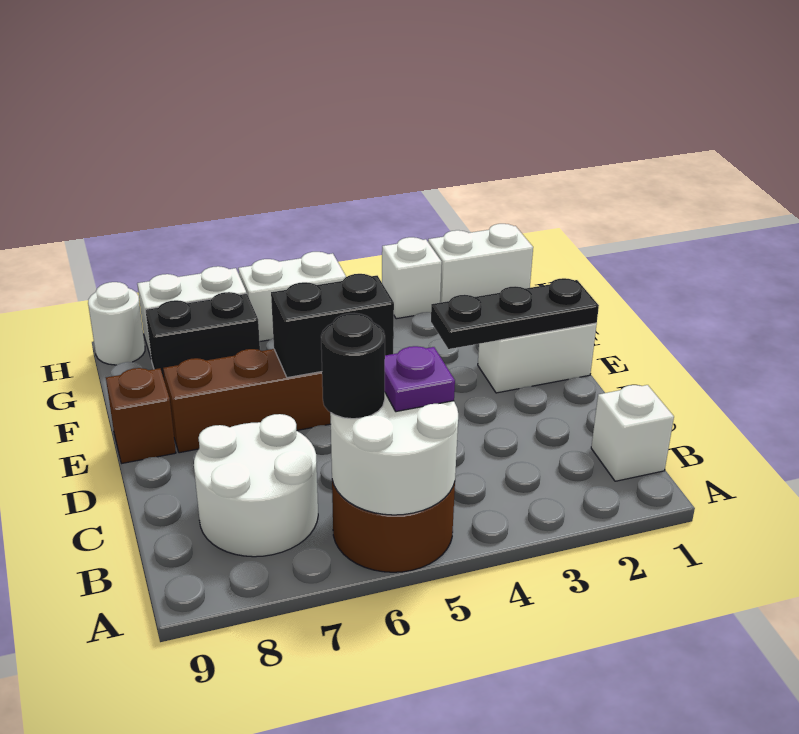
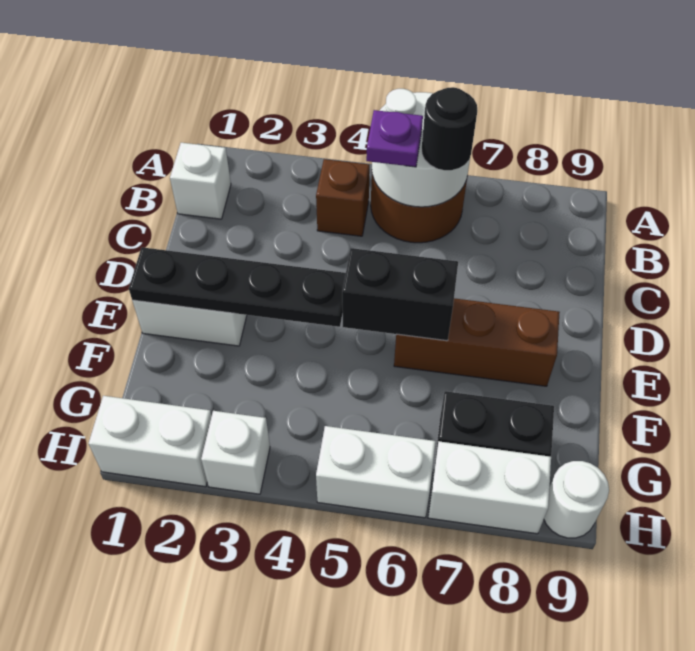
white 2x2 round brick [194,414,318,557] -> none
black 1x3 plate [431,278,599,349] -> black 1x4 plate [129,247,346,327]
brown 1x1 brick [106,368,176,463] -> brown 1x1 brick moved to [316,159,370,236]

